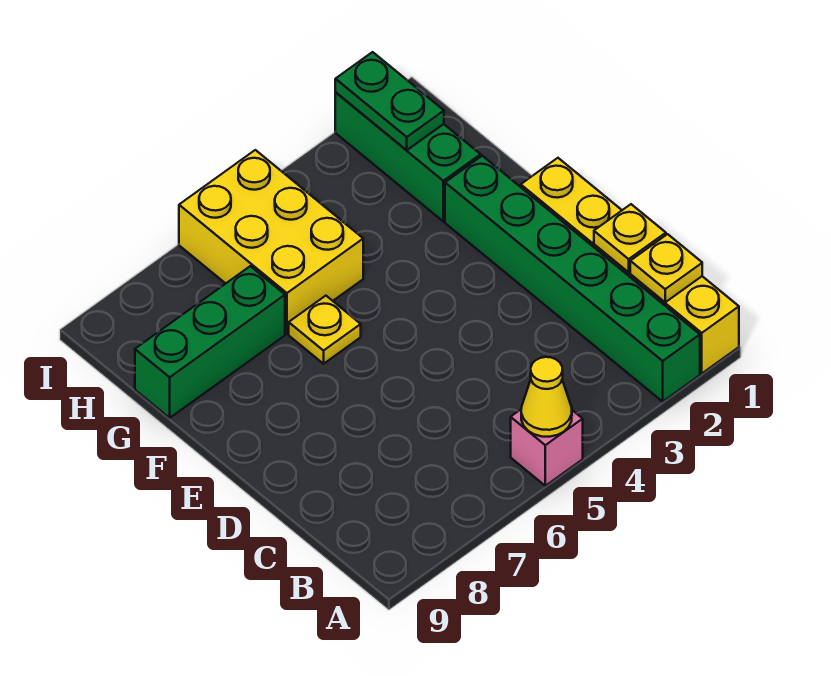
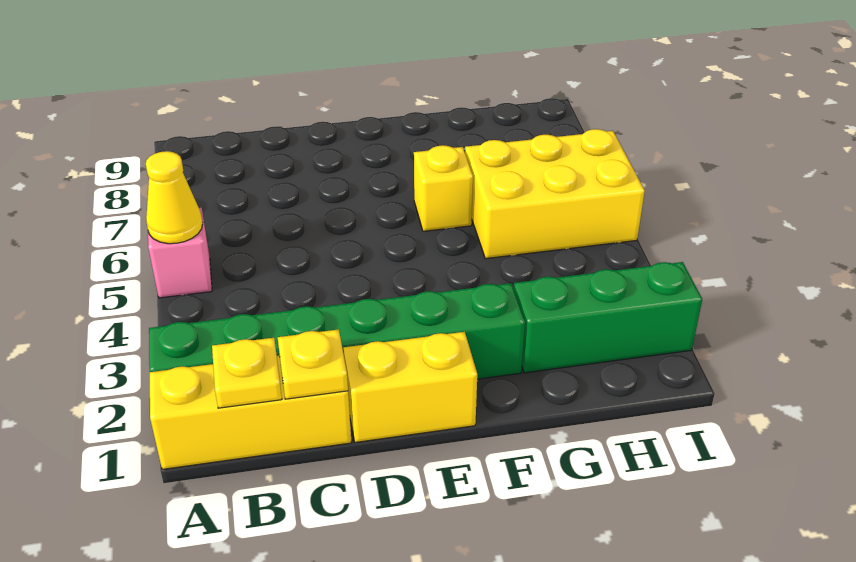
yellow 1x1 plate [289,296,361,364] -> yellow 1x1 brick [414,145,473,231]
green 1x3 brick [135,266,285,418] -> none
green 1x2 plate [335,52,444,150] -> none

